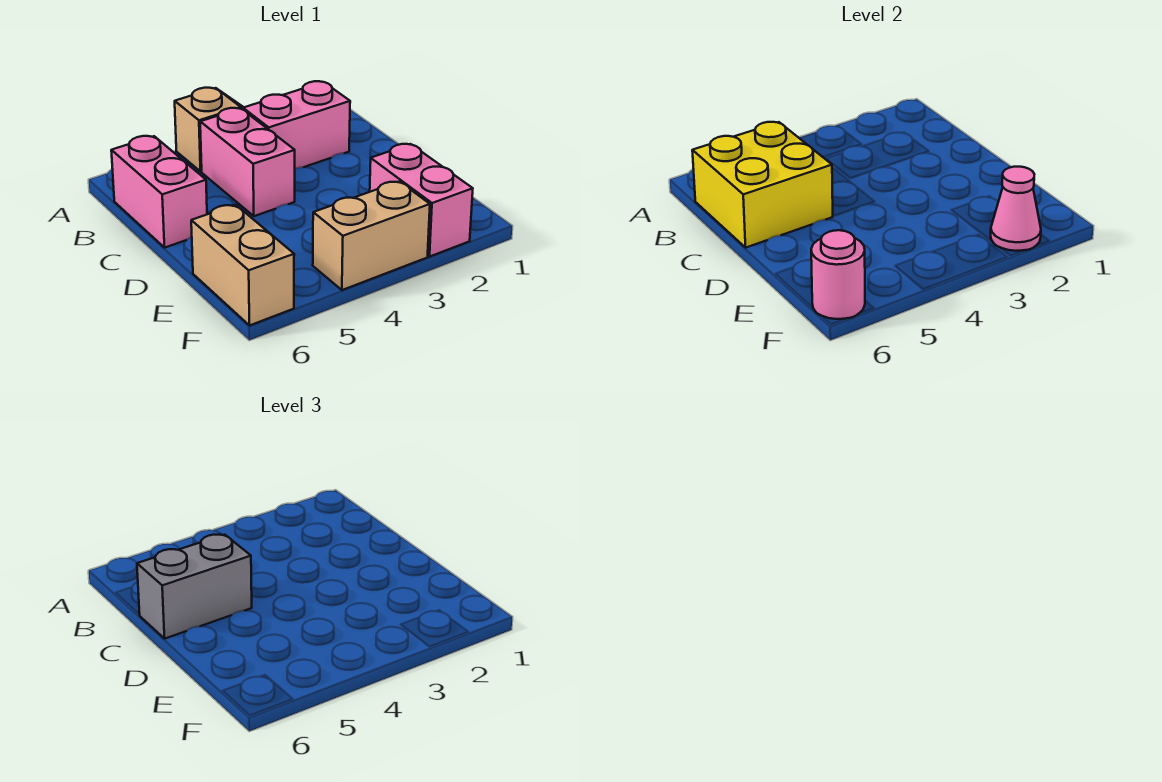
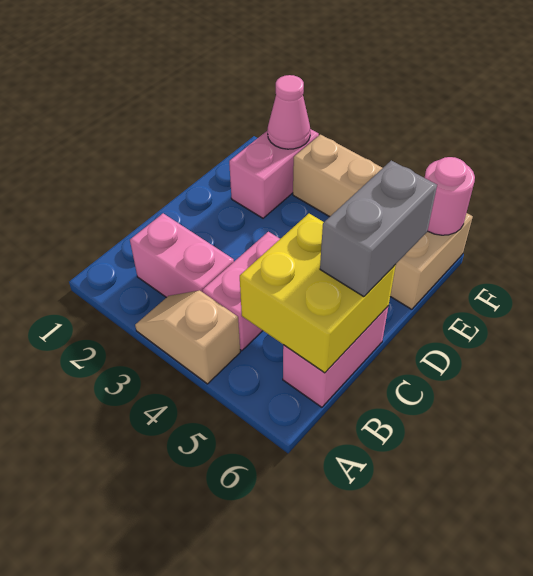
grey 1x2 brick [137,535,252,638] -> grey 1x2 brick turned to [320,160,437,297]

